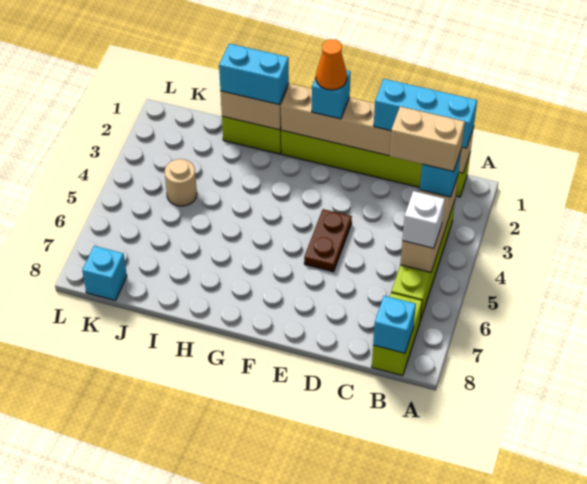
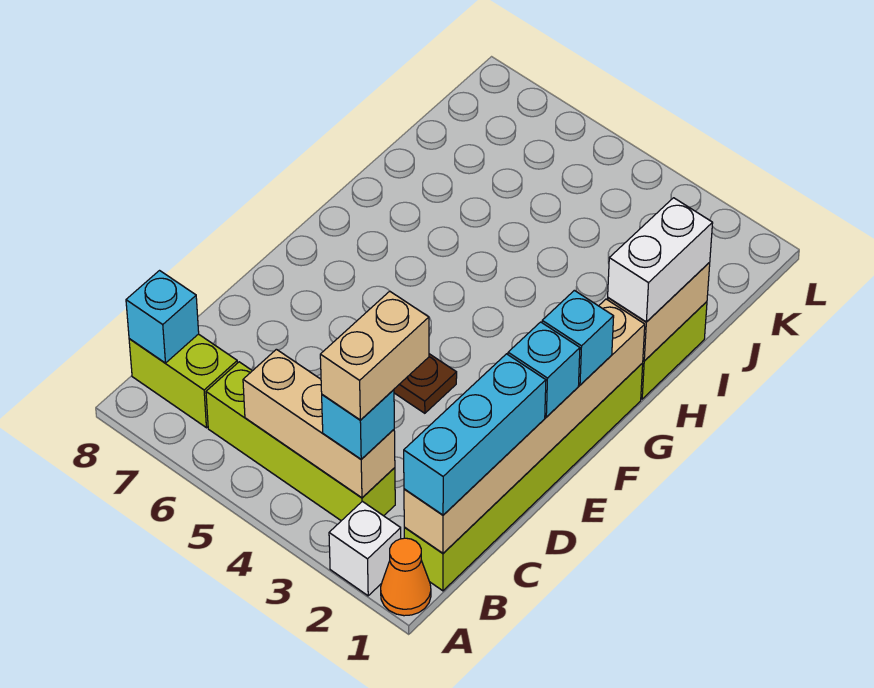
white 1x1 brick [402,191,445,248] -> white 1x1 brick moved to [329,501,401,596]
orange 1x1 cone [316,39,347,90] -> orange 1x1 cone moved to [381,538,431,616]
cyan 1x2 brick [219,44,289,105] -> white 1x2 brick [608,198,713,322]
tan 1x1 round brick [165,159,197,206] -> none
cyan 1x1 brick [82,246,127,301] -> cyan 1x1 brick moved to [508,322,580,417]

